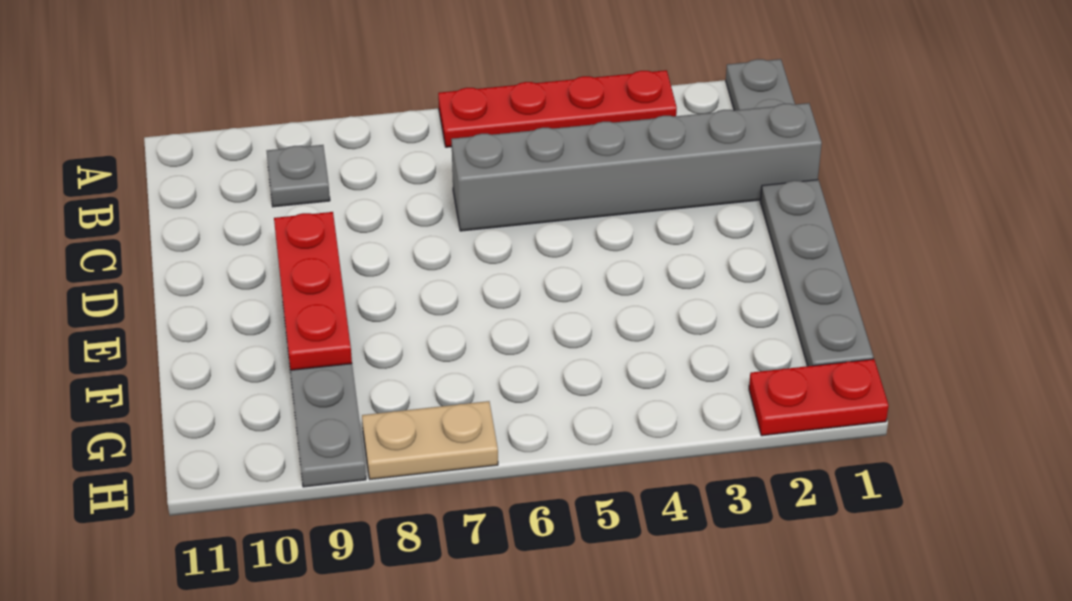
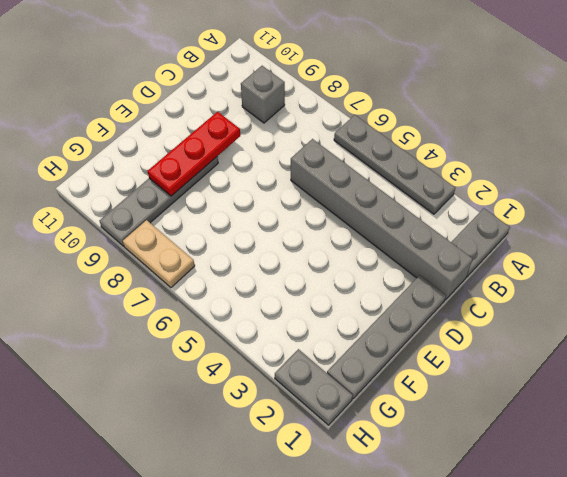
red 1x4 plate [438,70,677,147] -> grey 1x4 plate [334,115,455,214]
grey 1x1 plate [267,145,330,207] -> grey 1x1 brick [241,66,285,123]
red 1x2 plate [749,359,889,436] -> grey 1x2 plate [275,349,353,425]

